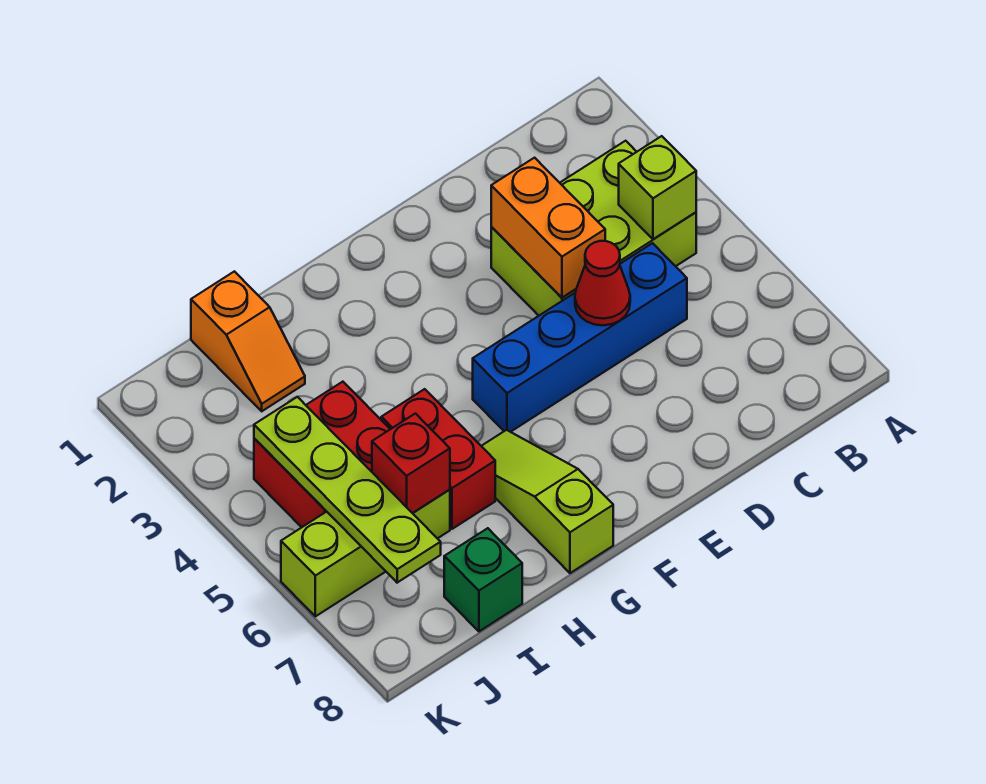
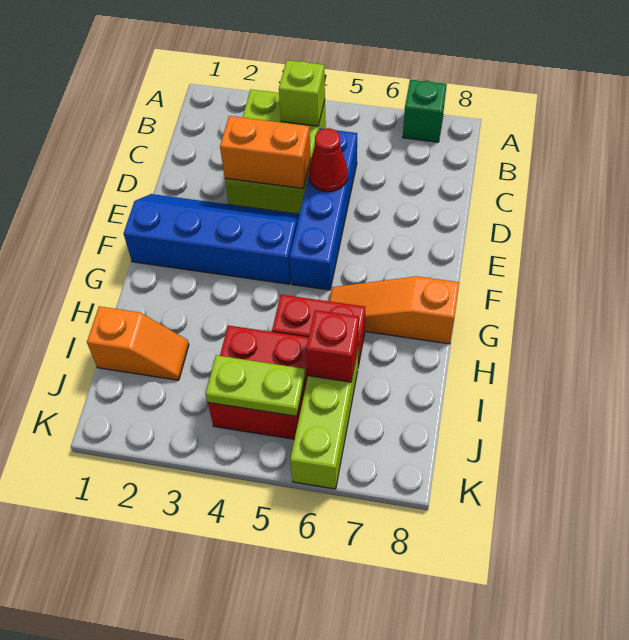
none -> blue 2x4 slope [124,194,299,284]
lime 1x3 slope [482,430,613,573] -> orange 1x3 slope [329,276,459,344]
green 1x1 brick [444,528,522,631] -> green 1x1 brick moved to [403,79,447,142]
lime 1x4 plate [254,397,441,583] -> lime 1x2 plate [206,355,305,416]

